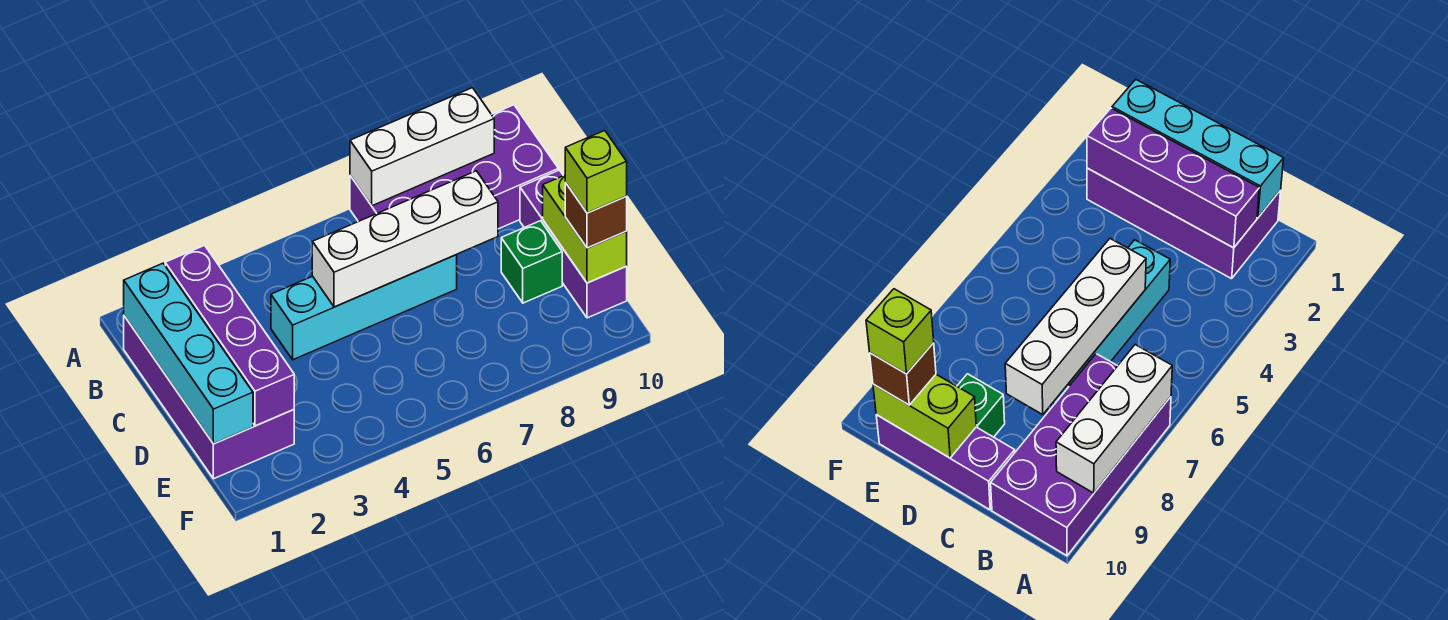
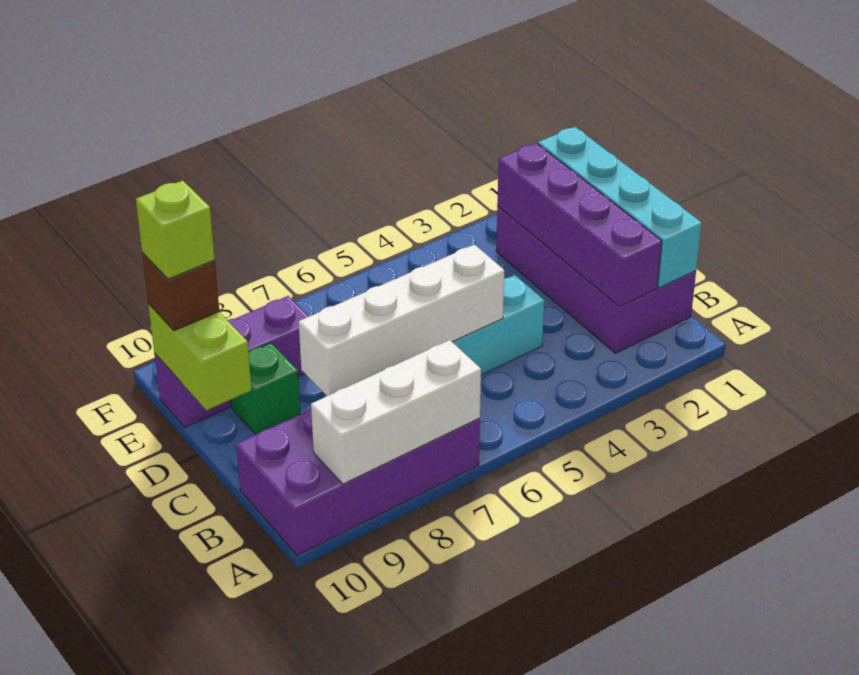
purple 1x3 brick [520,170,627,318] -> purple 1x3 brick turned to [154,296,309,427]

